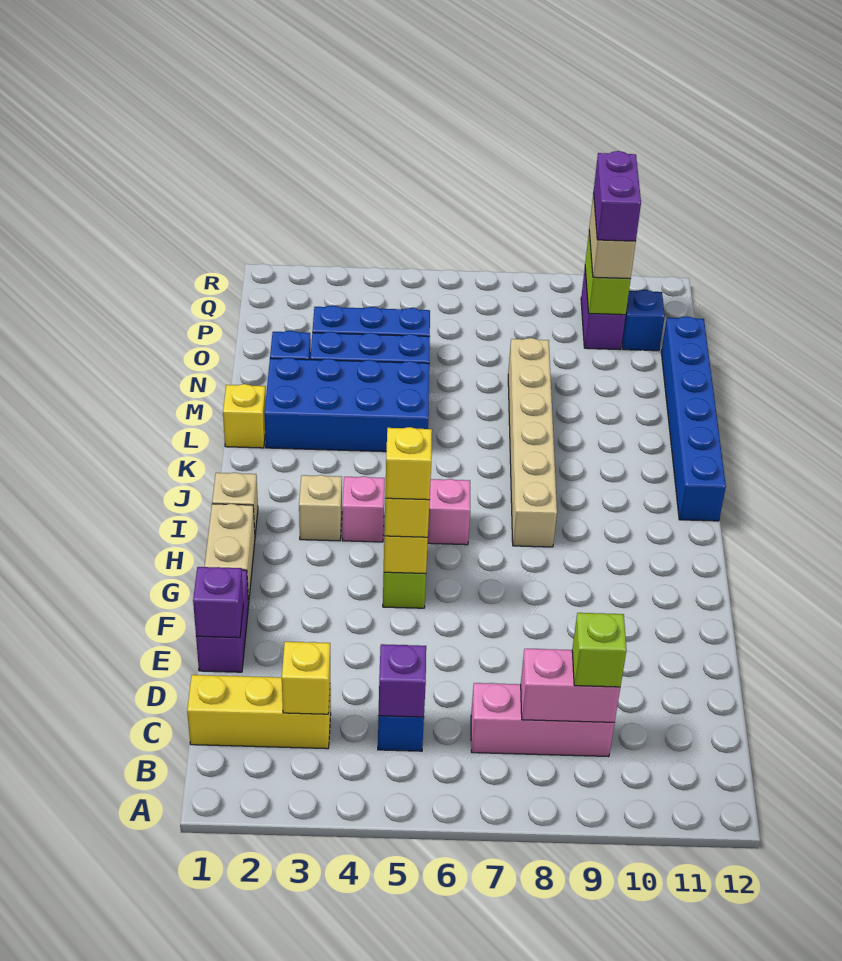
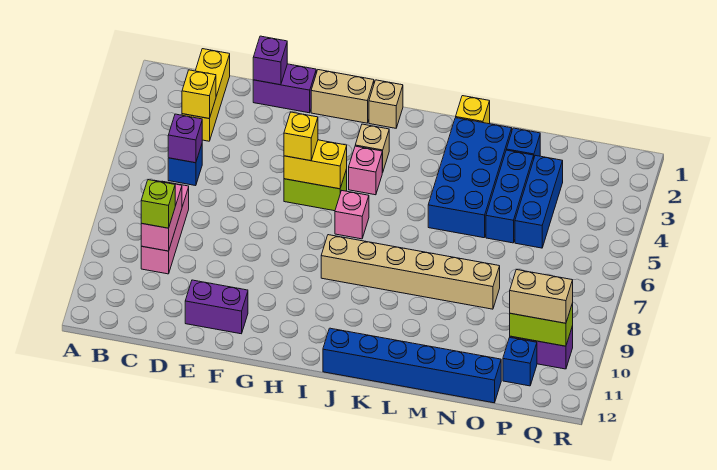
yellow 1x1 brick [385,427,432,500] -> none
purple 1x2 brick [594,151,641,241] -> purple 1x2 brick moved to [185,280,248,334]

